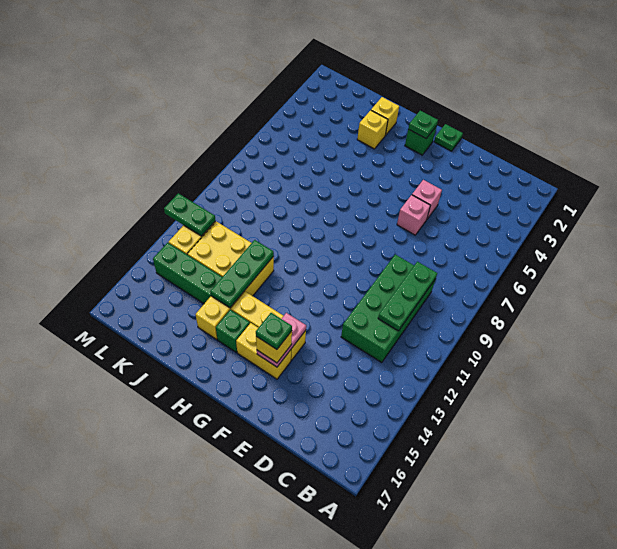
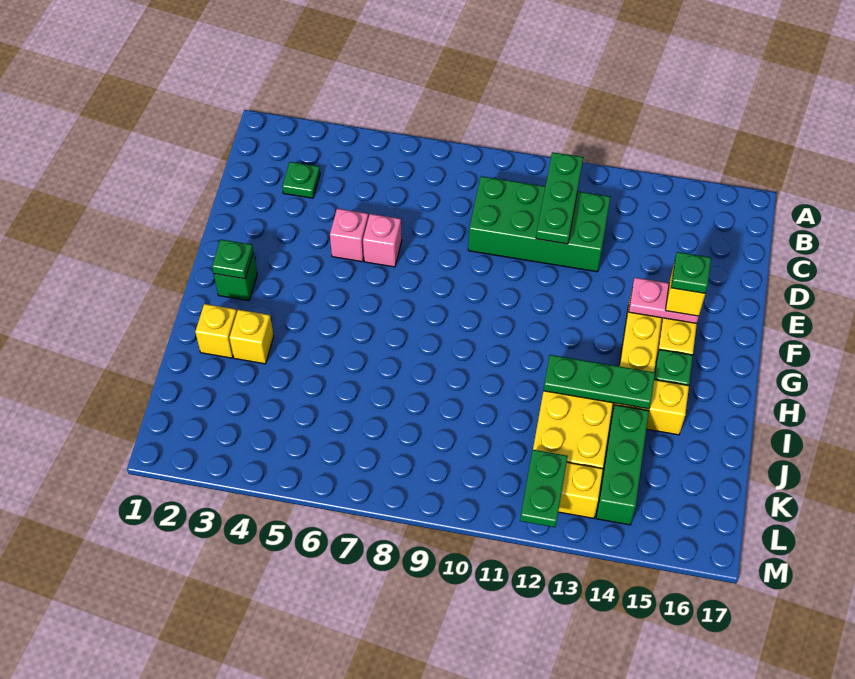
green 1x3 plate [378,262,437,331] -> green 1x3 plate turned to [536,152,583,244]
green 1x1 plate [434,124,463,151] -> green 1x1 plate moved to [282,162,320,198]

